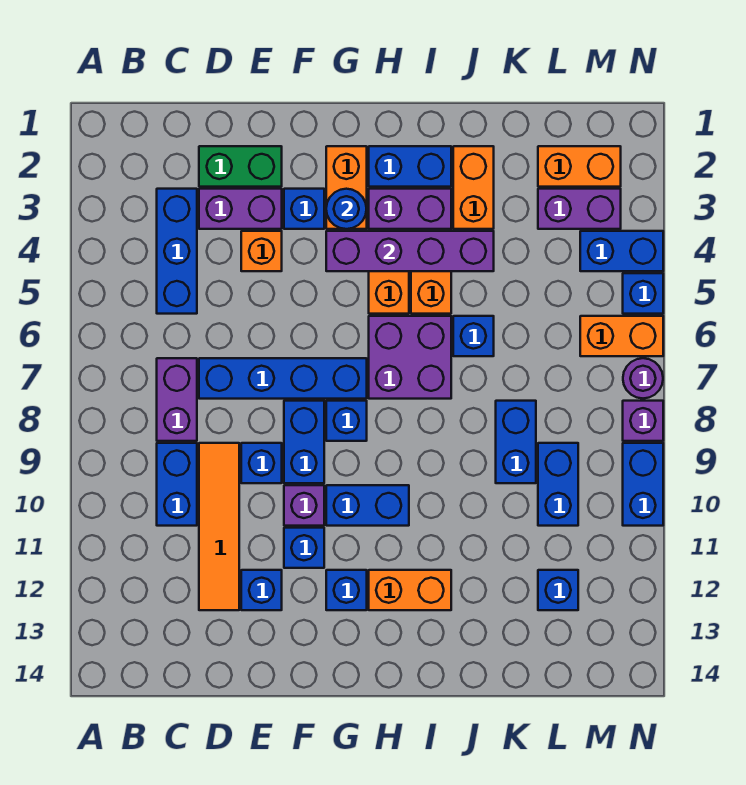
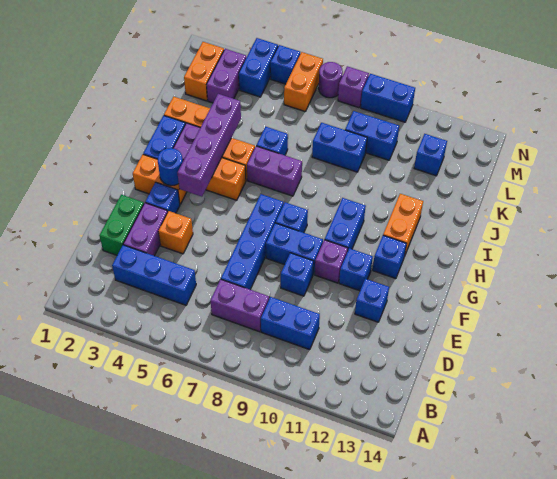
orange 1x4 tile [199,443,239,610] -> none
purple 2x2 brick [369,316,451,399] -> purple 1x2 brick [247,146,302,196]

